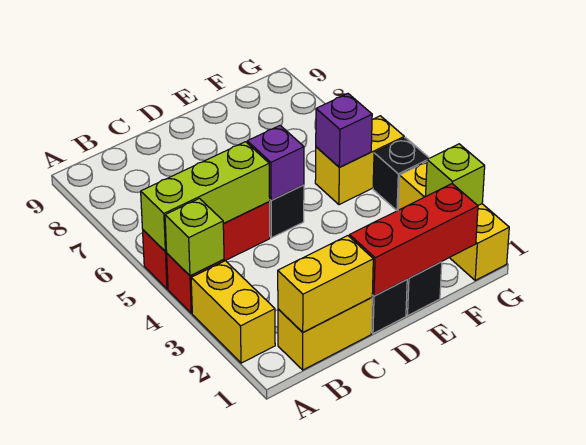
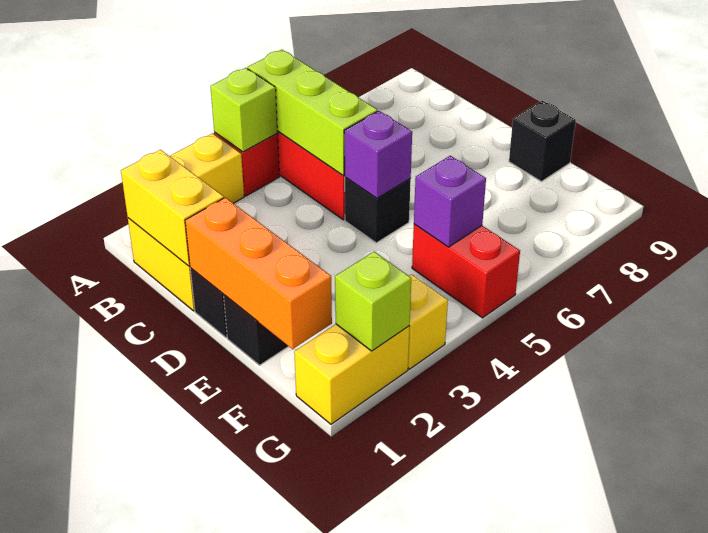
red 1x3 brick [350,184,478,296] -> orange 1x3 brick [185,198,332,349]
yellow 1x2 brick [315,116,404,205] -> red 1x2 brick [412,224,520,318]
black 1x1 brick [373,138,429,211] -> black 1x1 brick moved to [509,101,576,181]

